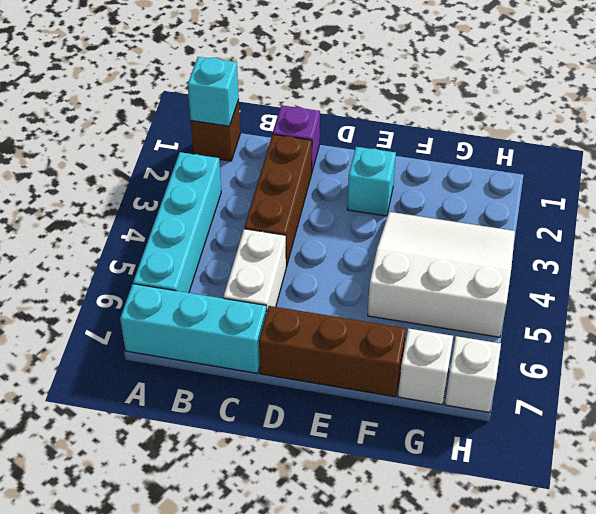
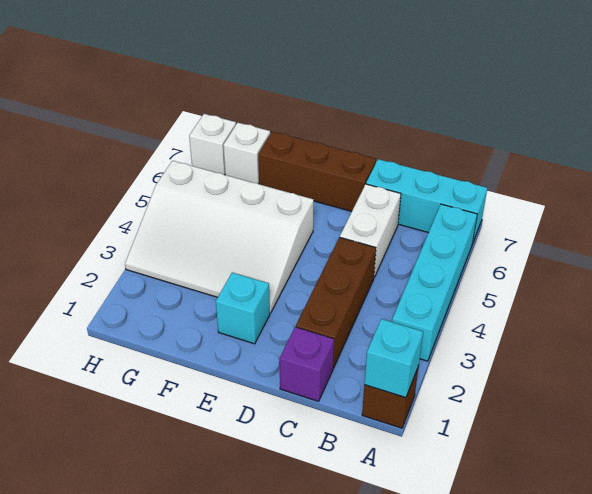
white 3x3 slope [368,212,515,337] -> white 3x4 slope [125,161,314,313]

